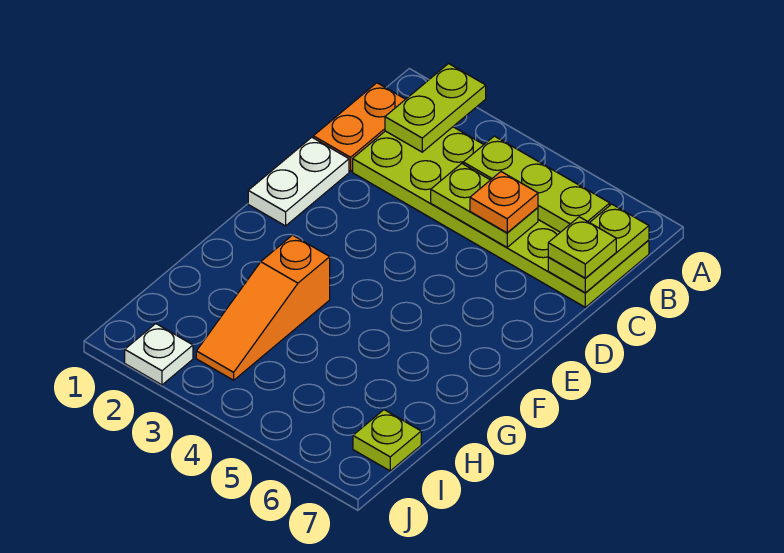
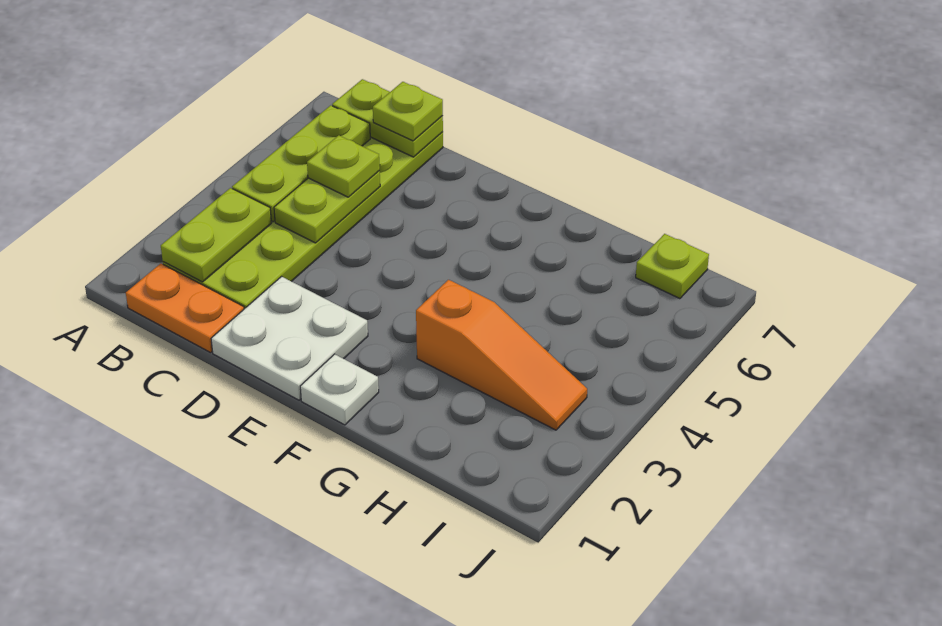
lime 1x2 plate [385,64,486,152] -> lime 1x2 plate turned to [161,188,271,282]
orange 1x1 plate [470,172,538,233] -> lime 1x1 plate [307,135,380,197]
white 1x2 plate [248,137,349,226] -> white 2x2 plate [211,277,368,400]
white 1x1 plate [125,324,193,385] -> white 1x1 plate moved to [300,354,379,425]

